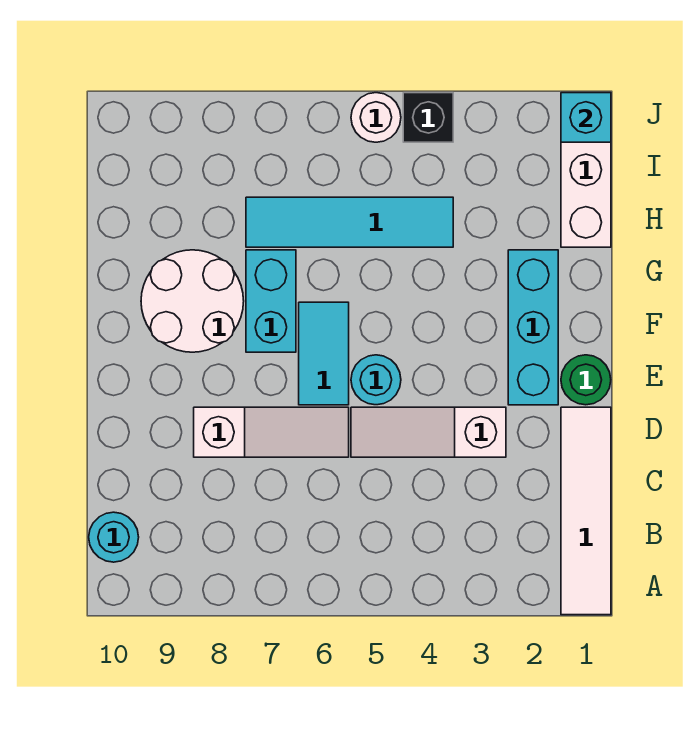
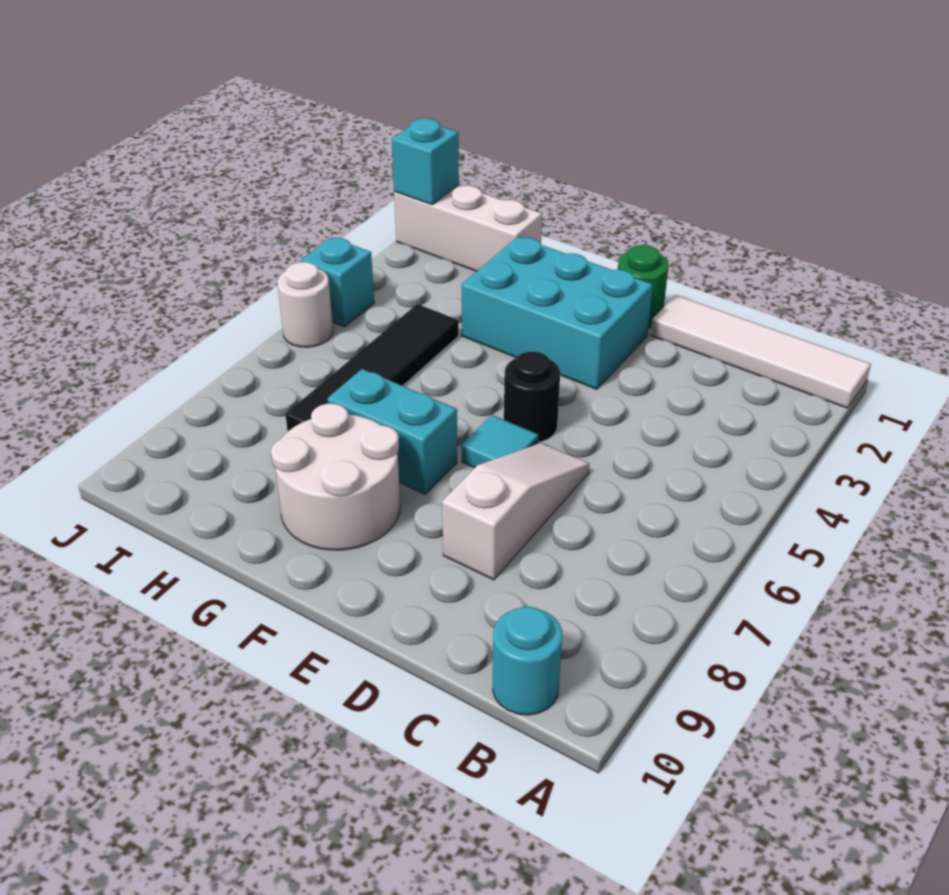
white 1x3 slope [351,407,506,457] -> none
cyan 1x3 brick [508,250,558,405] -> cyan 2x3 brick [462,237,653,389]
cyan 1x1 round brick [351,355,401,405] -> black 1x1 round brick [504,351,560,442]
cyan 1x2 tile [299,302,349,405] -> cyan 1x1 tile [461,415,539,468]
cyan 1x4 tile [246,197,453,247] -> black 1x4 tile [285,304,458,431]
black 1x1 brick [403,93,453,142] -> cyan 1x1 brick [301,237,374,327]

